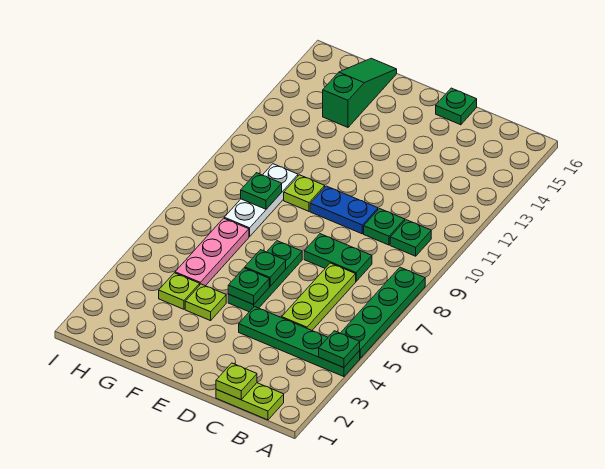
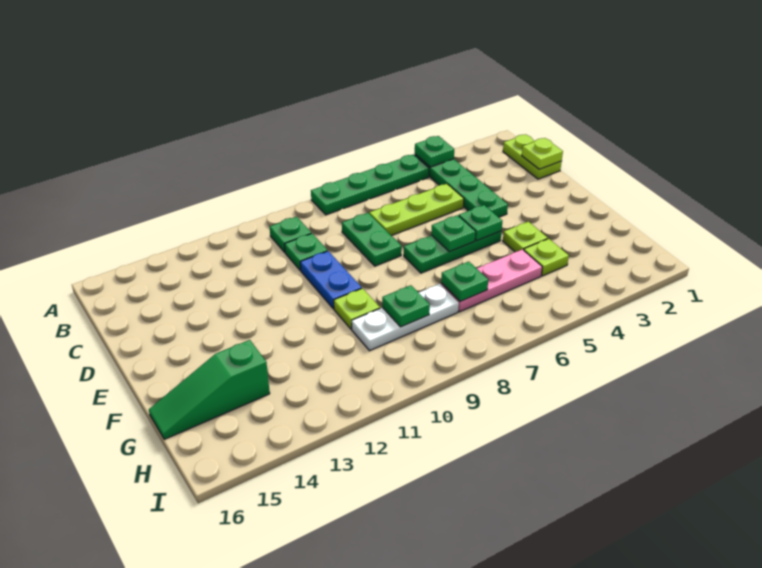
green 1x1 plate [436,88,477,125] -> green 1x1 plate moved to [441,262,488,301]

